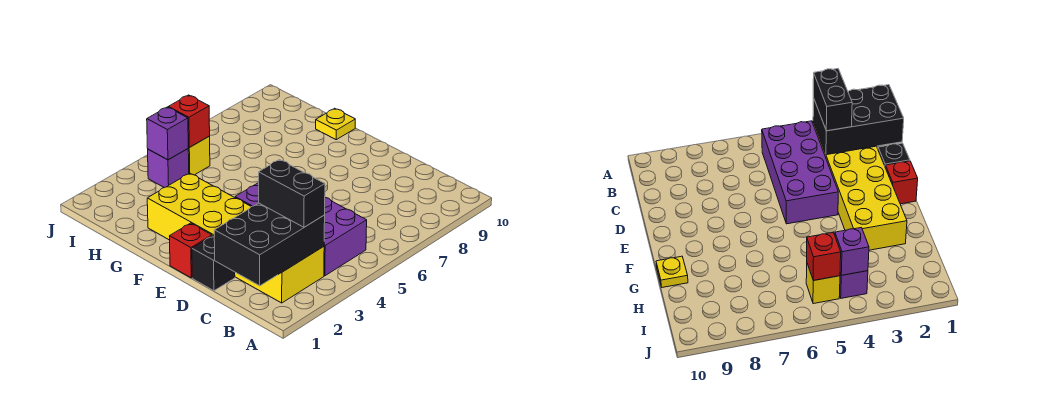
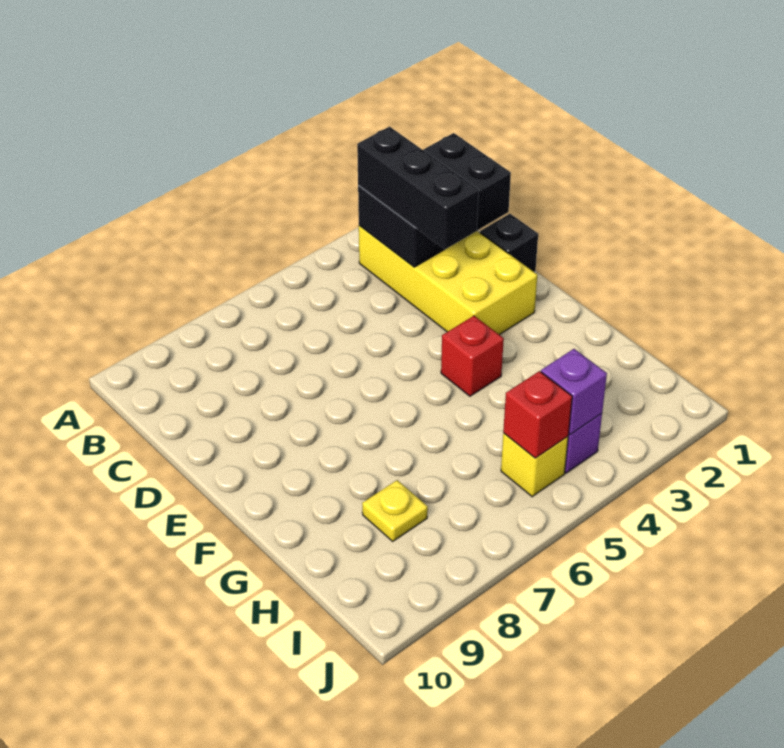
yellow 2x6 brick [147,173,324,303] -> yellow 2x4 brick [359,226,537,335]
black 1x2 brick [259,160,325,227] -> black 1x3 brick [357,127,478,249]
purple 2x4 brick [235,183,367,276] -> none
red 1x1 brick [170,223,212,278] -> red 1x1 brick moved to [441,316,504,396]
yellow 1x1 plate [316,108,355,140] -> yellow 1x1 plate moved to [362,480,428,541]

